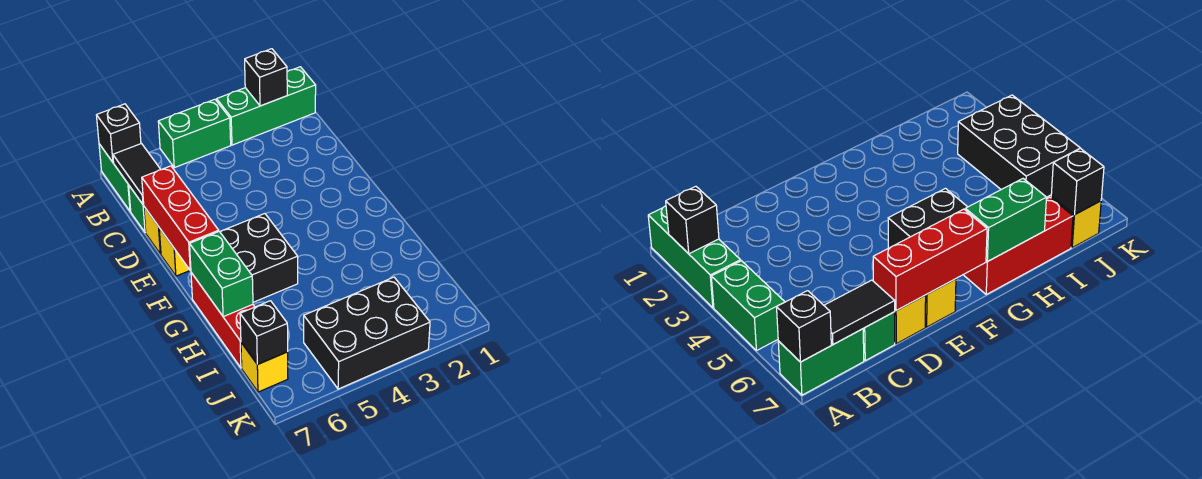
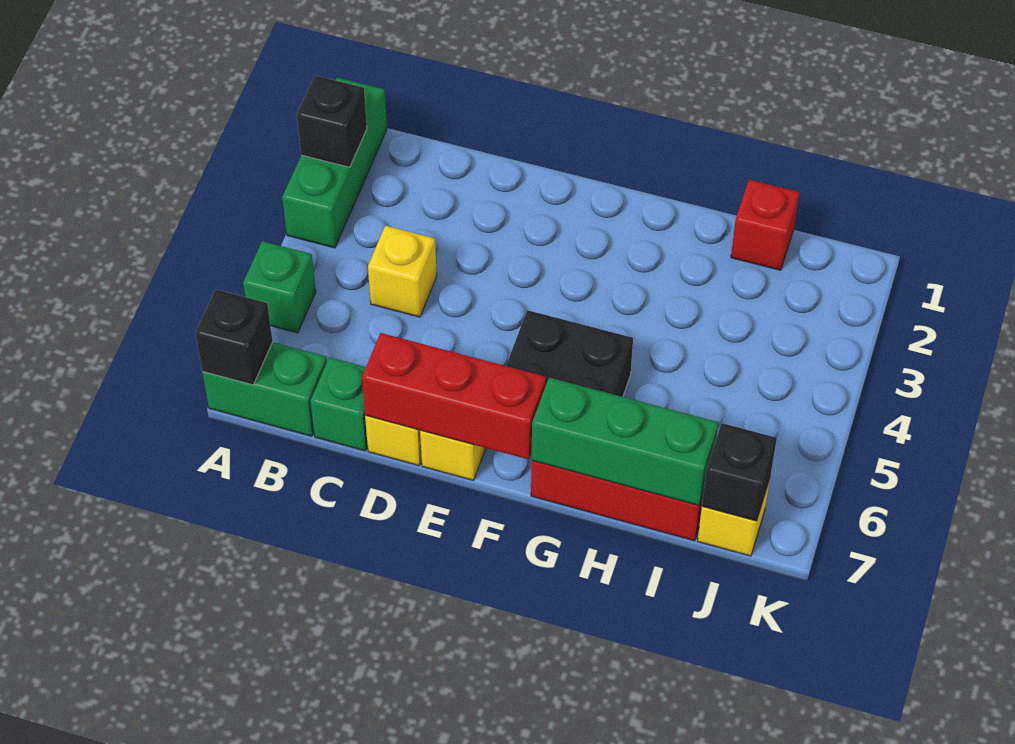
green 1x2 brick [158,99,231,168] -> green 1x1 brick [243,241,316,333]
black 1x2 tile [113,144,161,205] -> none
none -> yellow 1x1 brick [368,226,437,317]
green 1x2 brick [190,231,253,317] -> green 1x3 brick [532,378,718,505]
none -> red 1x1 brick [731,180,799,270]
black 2x3 brick [304,277,430,389] -> none

